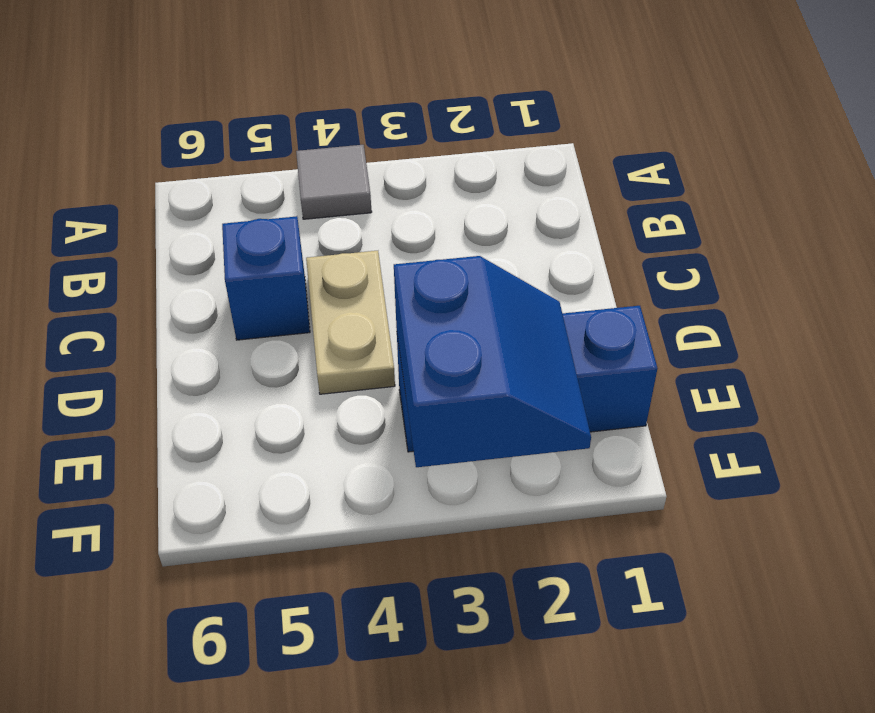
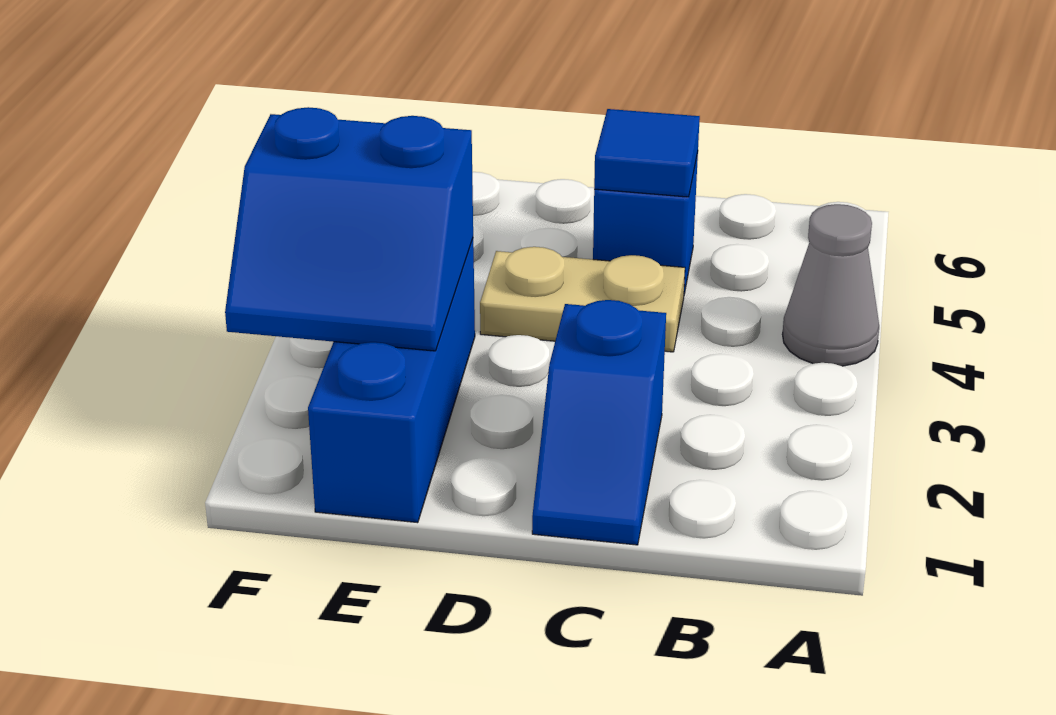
grey 1x1 tile [296,145,372,219] -> grey 1x1 cone [782,204,879,366]
none -> blue 1x2 slope [532,300,666,545]
none -> blue 1x1 tile [594,109,700,197]

